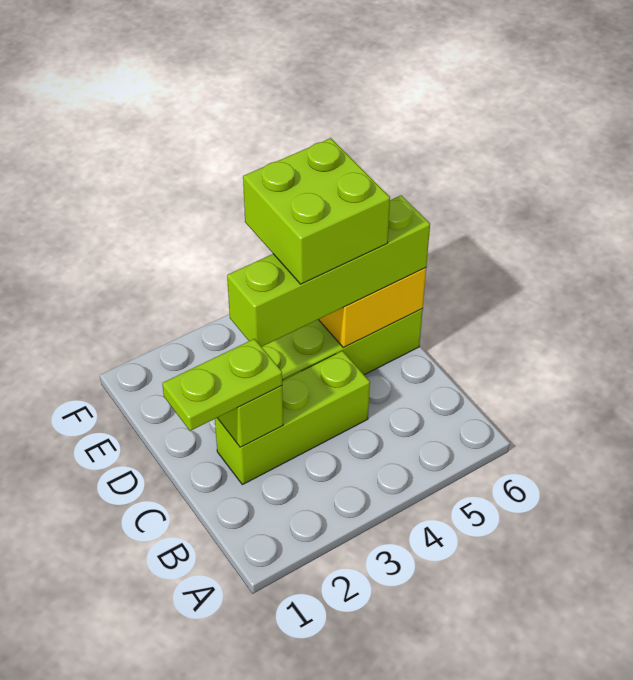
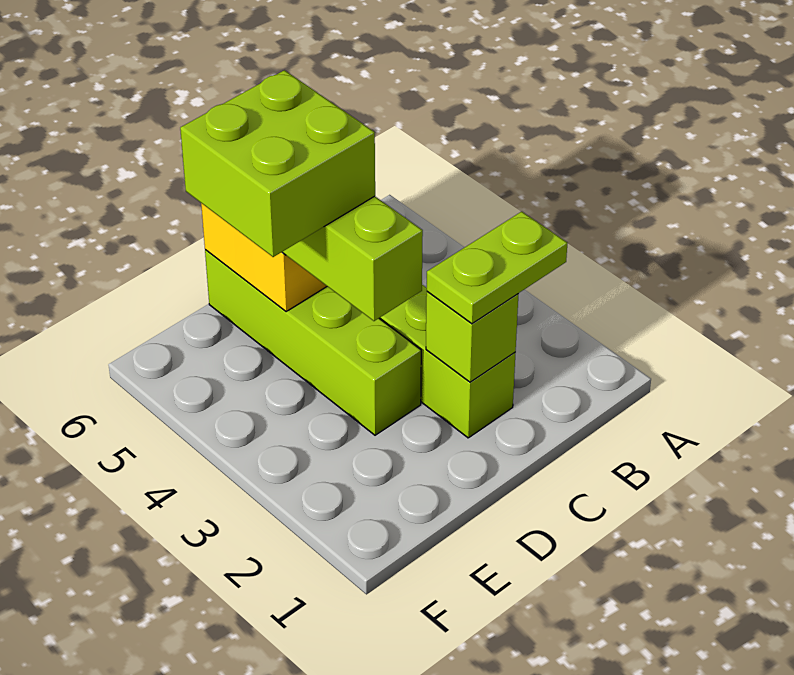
lime 1x2 plate [162,339,282,431] -> lime 1x2 plate turned to [427,212,567,324]

